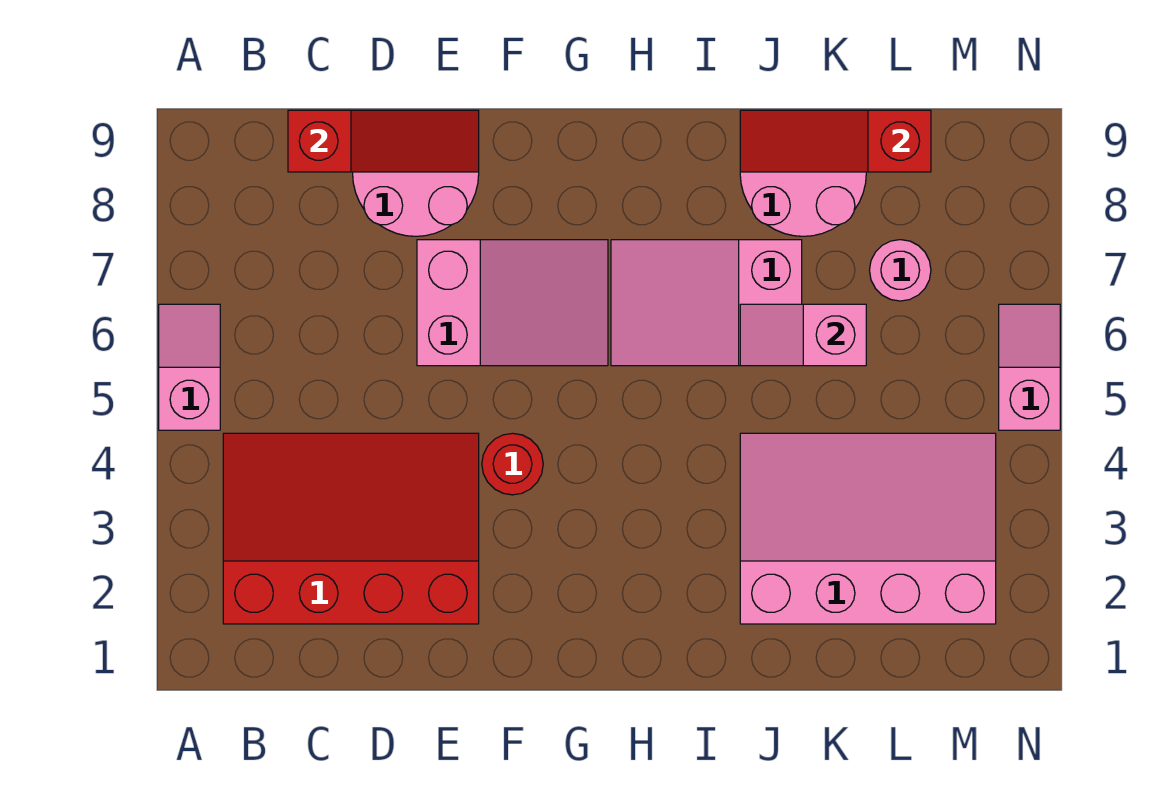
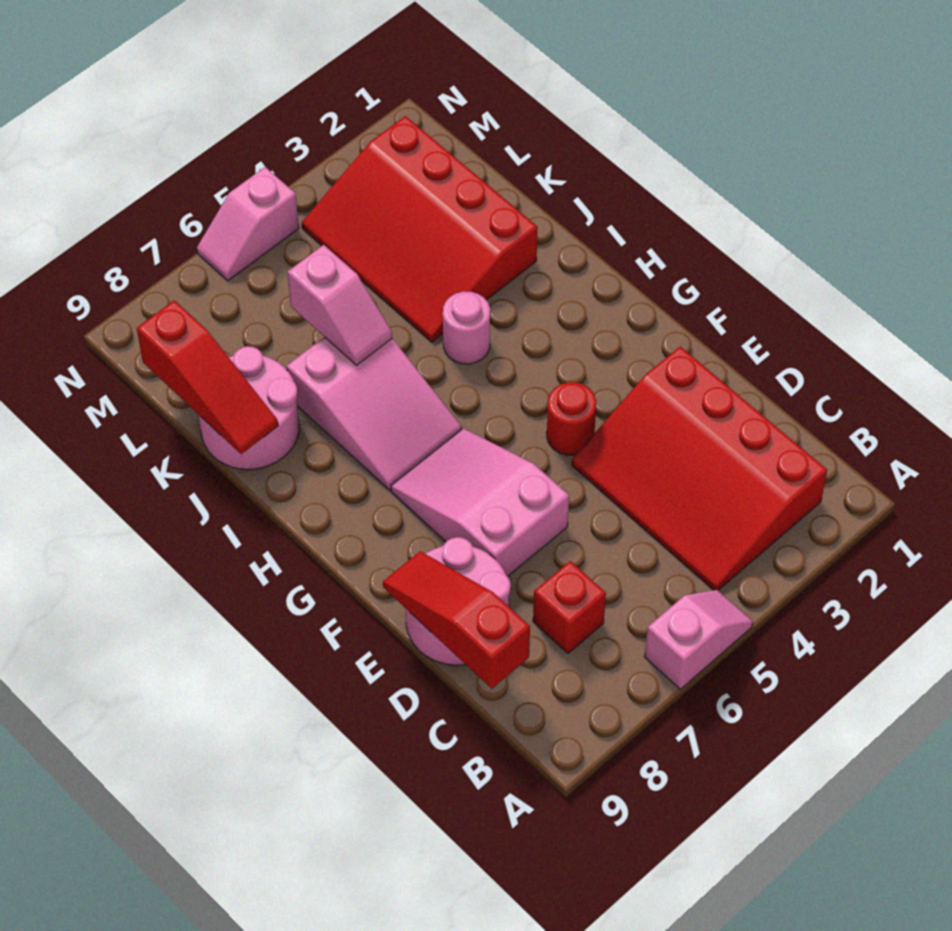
pink 1x2 slope [159,304,220,430] -> pink 1x2 slope turned to [644,590,753,689]
none -> red 1x1 brick [533,561,606,653]
pink 3x4 slope [740,433,996,624] -> red 3x4 slope [302,116,538,342]
pink 1x1 round brick [869,240,931,301] -> pink 1x1 round brick moved to [443,292,490,364]

